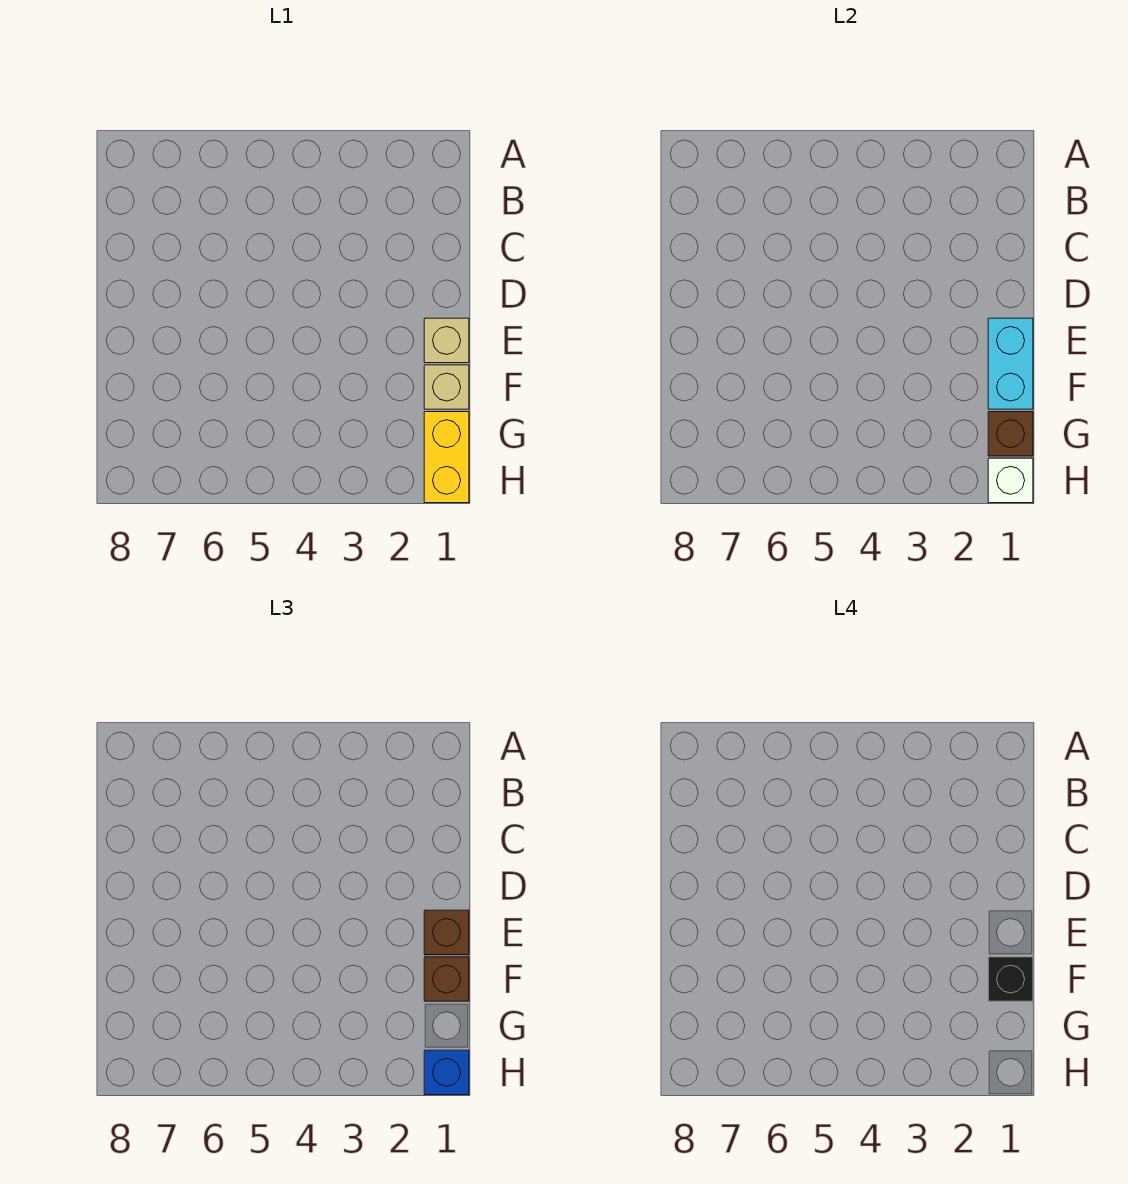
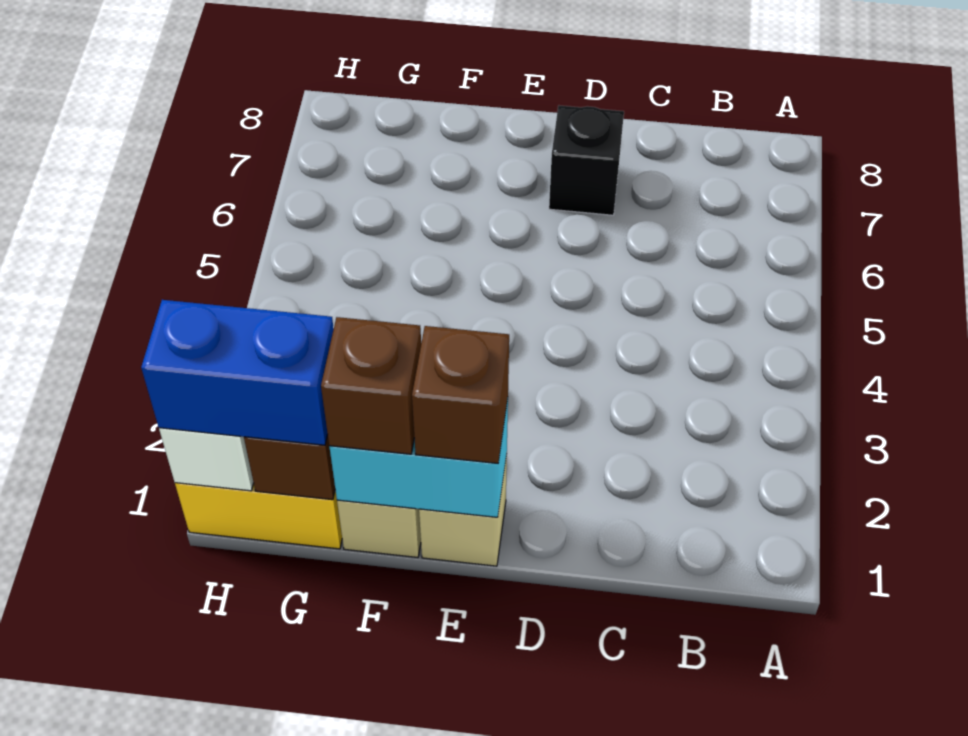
black 1x1 brick [988,957,1033,1001] -> black 1x1 brick moved to [549,106,624,215]
blue 1x1 brick [424,1050,469,1095] -> blue 1x2 brick [141,300,334,445]

